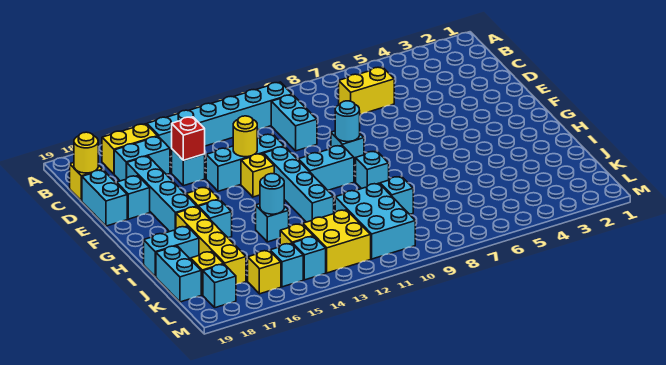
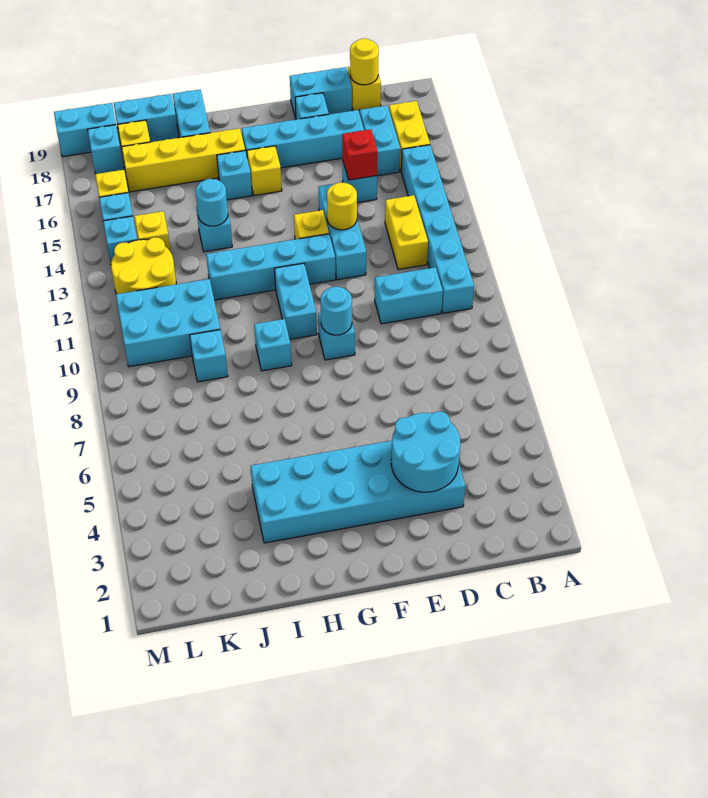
yellow 1x2 brick [339,67,394,114] -> yellow 1x2 brick moved to [385,195,428,270]
none -> cyan 2x6 brick [251,441,465,543]
none -> cyan 2x2 round brick [391,411,460,492]
yellow 2x2 brick [303,210,371,273] -> yellow 2x2 round brick [111,237,176,294]
none -> cyan 1x2 brick [54,103,116,157]

